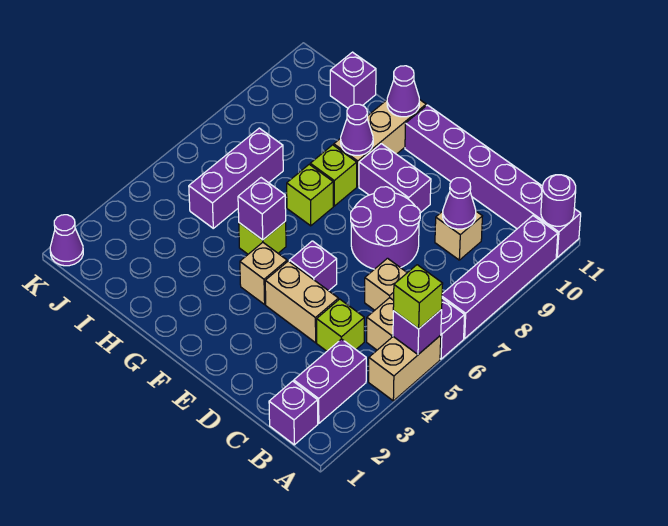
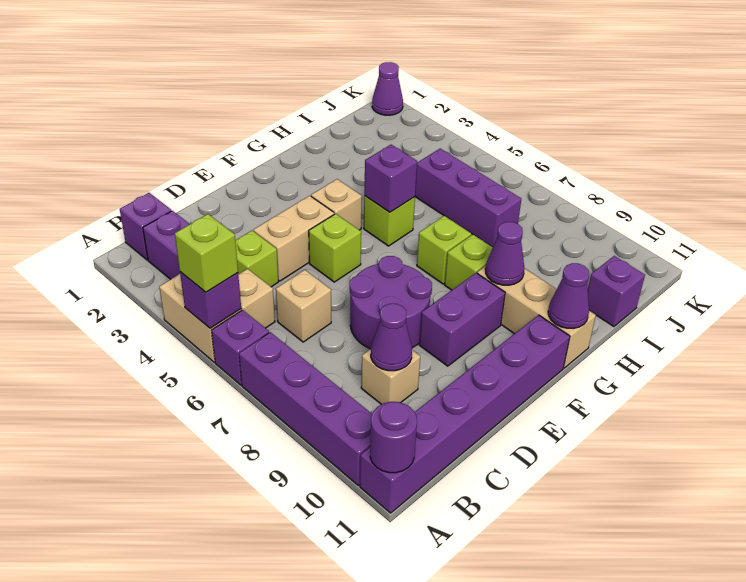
purple 1x1 brick [289,241,337,291] -> lime 1x1 brick [309,214,361,282]

